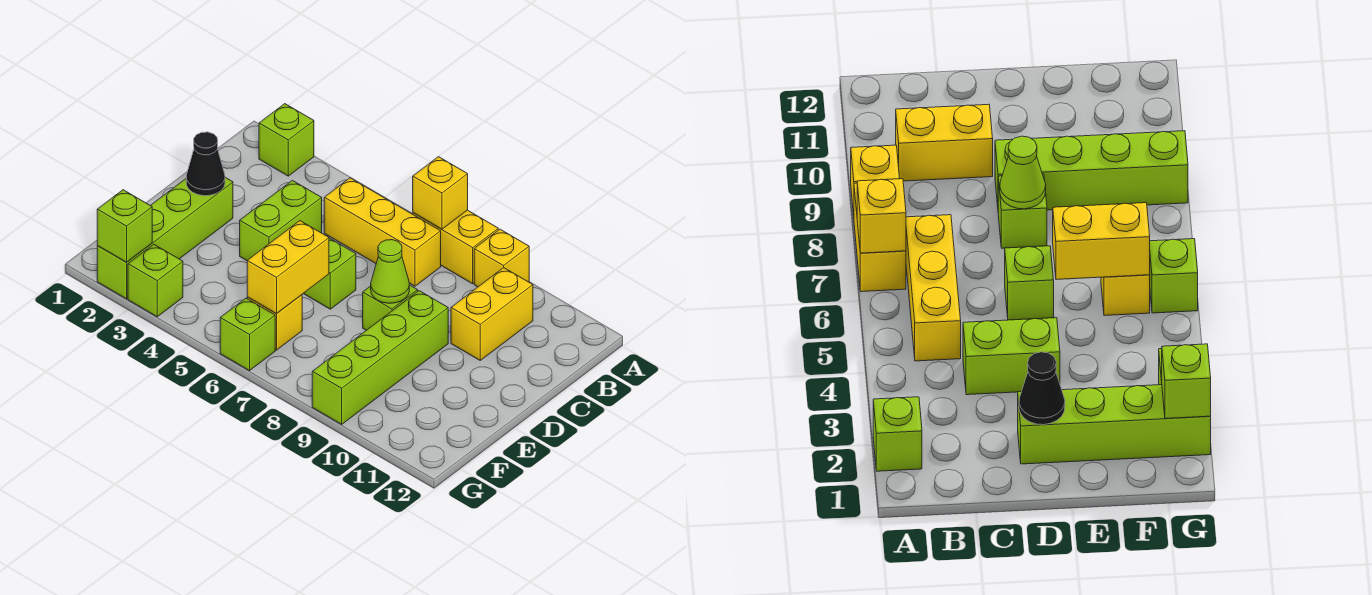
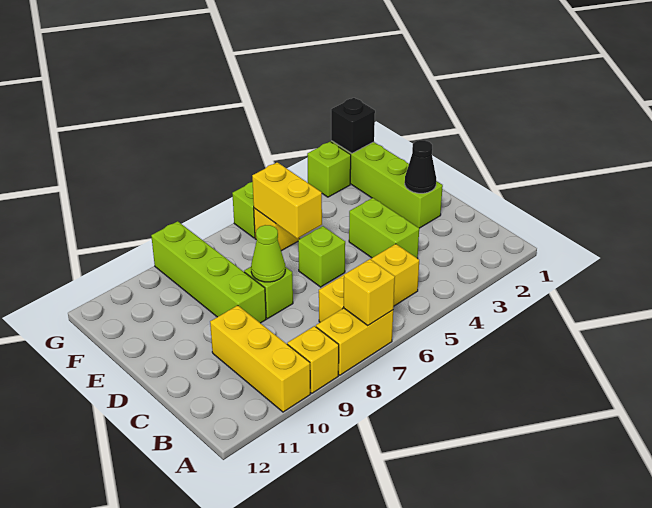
lime 1x1 brick [259,104,314,176] -> none
yellow 1x2 brick [451,268,533,360] -> yellow 1x3 brick [210,305,310,412]
lime 1x1 brick [97,190,152,262] -> black 1x1 brick [331,98,375,154]

